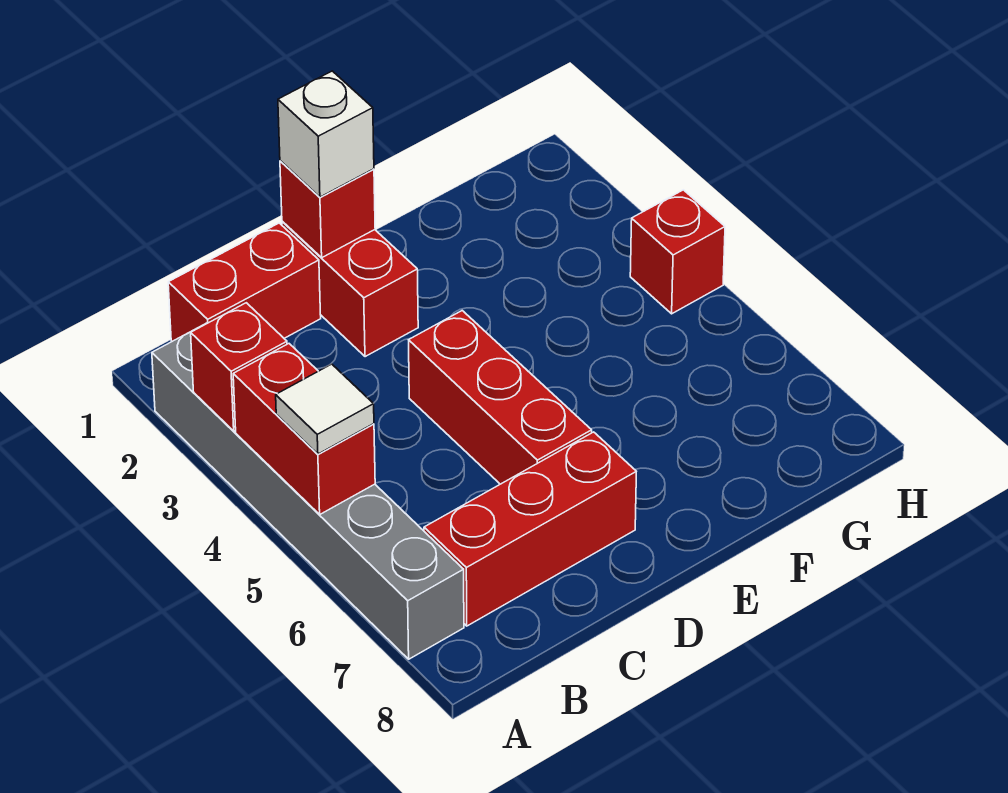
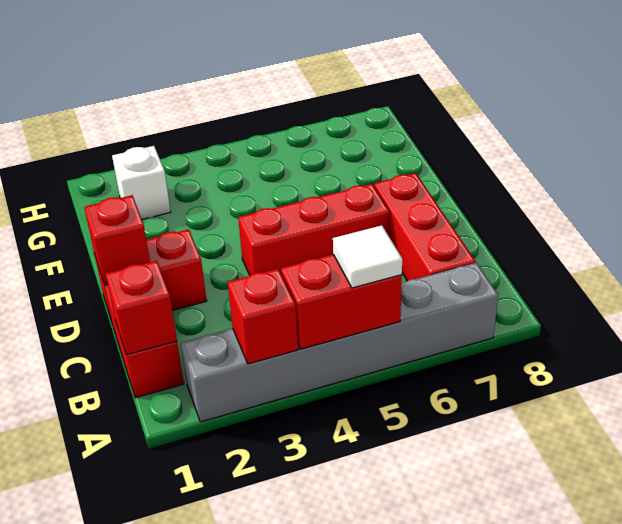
white 1x1 brick [278,71,374,197] -> white 1x1 brick moved to [112,146,171,219]
red 1x1 brick [630,190,725,314] -> red 1x1 brick moved to [106,261,177,355]

